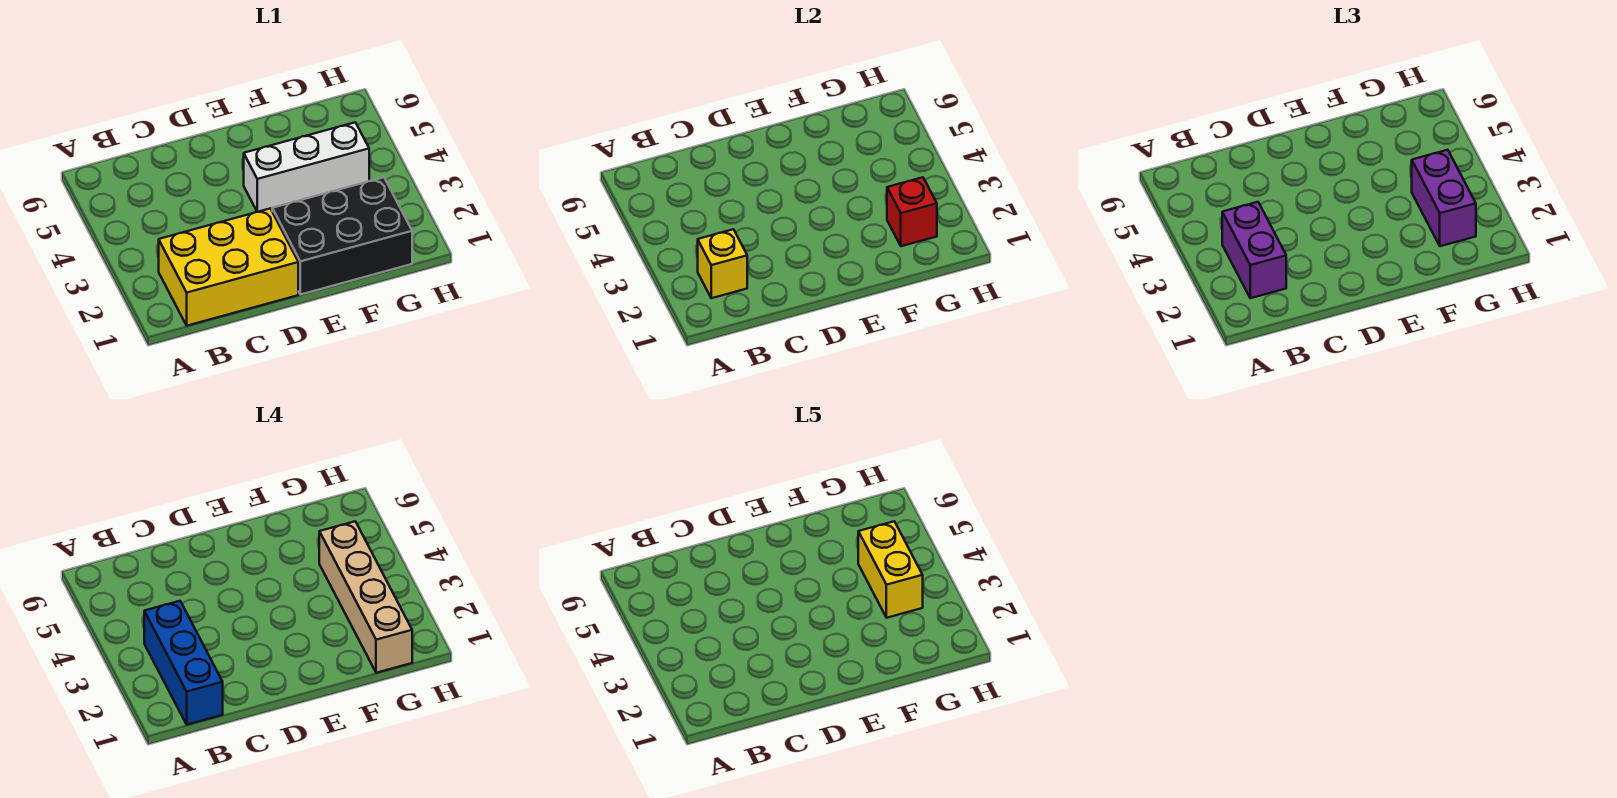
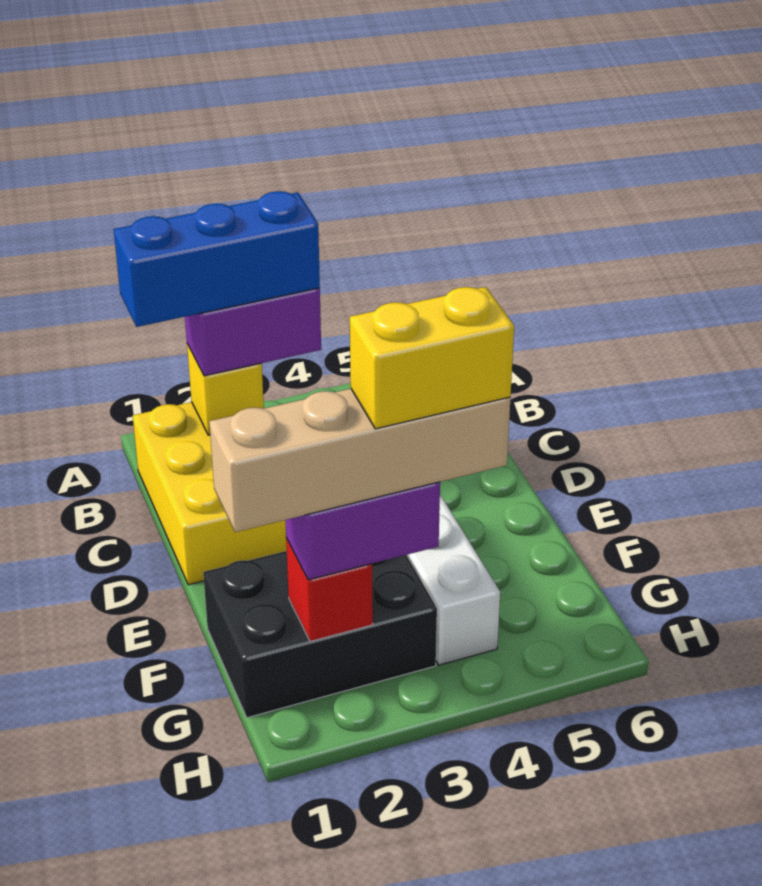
black 2x3 brick [272,177,412,295] -> black 2x3 brick turned to [203,551,437,718]

